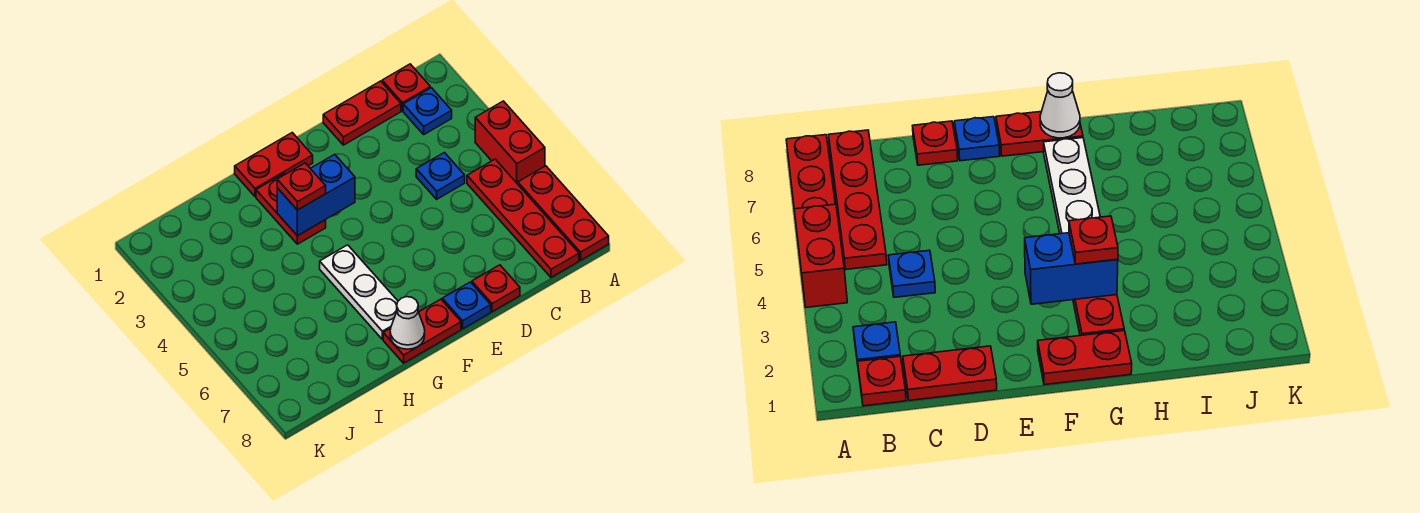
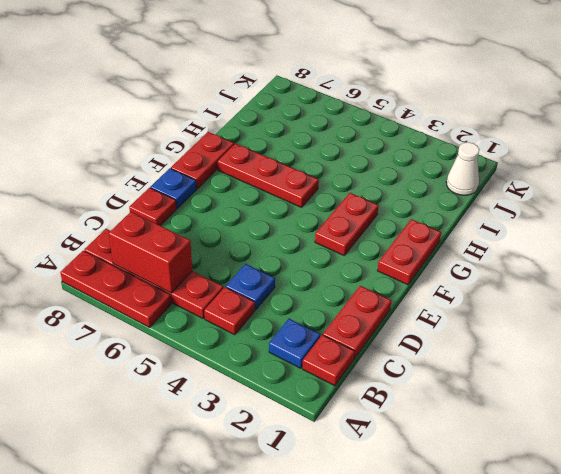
red 1x2 brick [475,101,545,184] -> red 1x2 brick moved to [109,212,192,293]
blue 1x2 brick [277,154,355,236] -> none
red 1x2 plate [256,174,326,244] -> red 1x2 plate turned to [315,193,379,255]
red 1x1 plate [277,163,326,210] -> red 1x1 plate moved to [204,287,255,335]
white 1x3 plate [320,245,398,339] -> red 1x3 plate [218,143,319,207]
white 1x1 cone [390,297,425,349] -> white 1x1 cone moved to [446,142,479,195]

